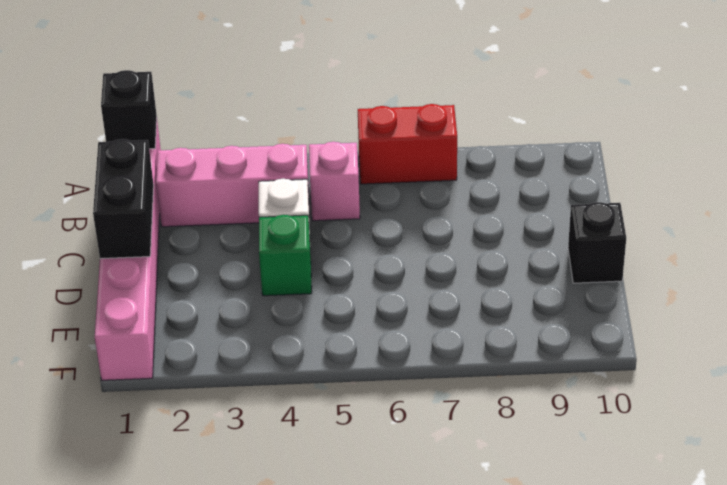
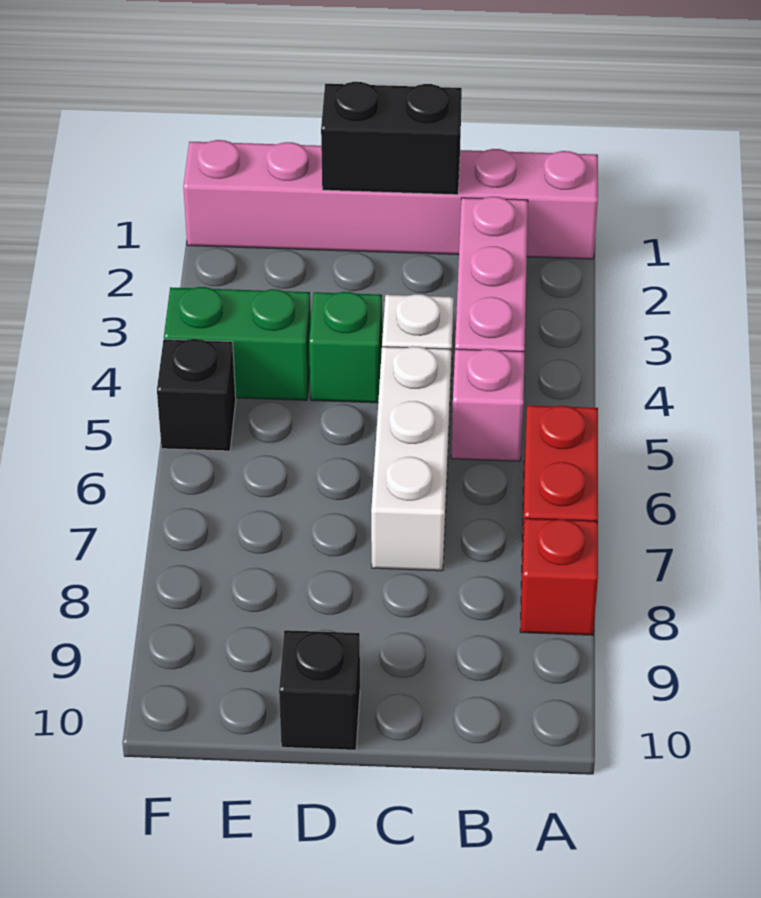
black 1x1 brick [101,70,157,149] -> black 1x1 brick moved to [157,339,236,451]
none -> red 1x1 brick [520,518,598,635]
none -> white 1x3 brick [371,346,451,571]
none -> green 1x2 brick [164,287,311,400]

